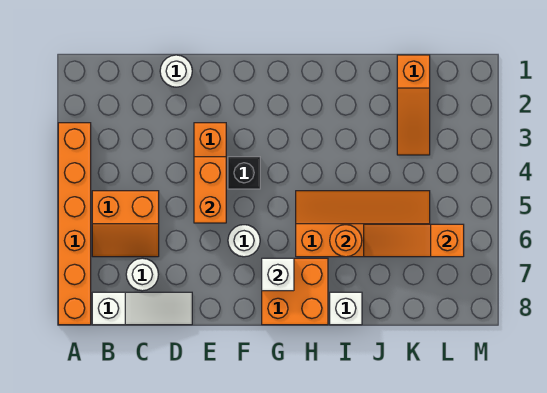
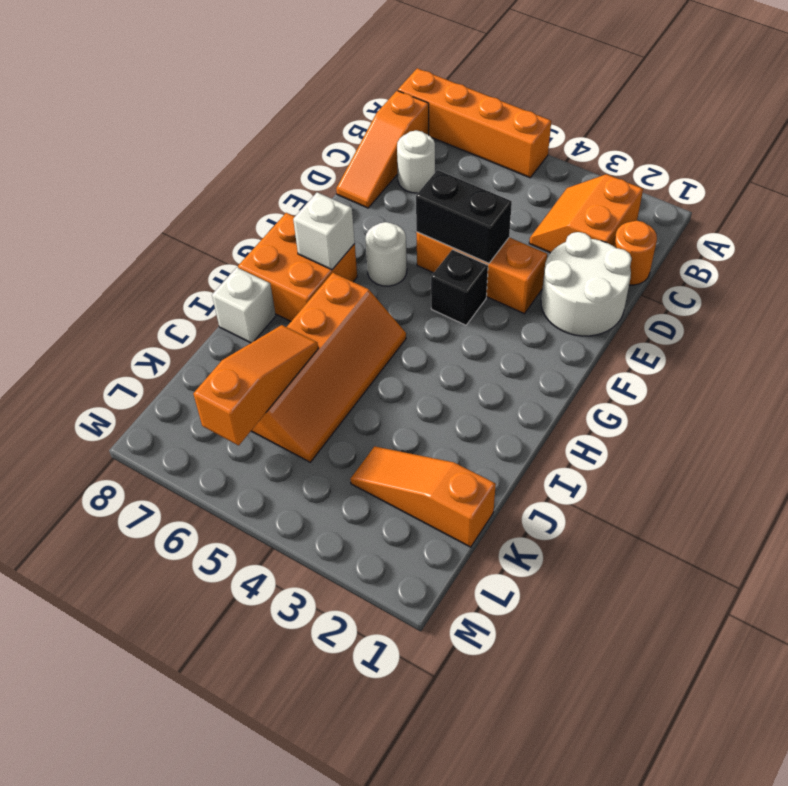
orange 1x6 brick [58,123,91,325] -> orange 1x4 brick [398,68,551,178]
orange 2x2 slope [92,191,159,257] -> orange 2x2 slope moved to [529,174,643,253]
white 1x3 slope [92,292,192,325] -> orange 1x3 slope [336,91,429,208]
white 1x1 round brick [160,55,192,87] -> white 2x2 round brick [541,232,632,336]
orange 1x2 brick [194,157,226,223] -> black 1x2 brick [416,170,512,263]
orange 1x1 round brick [330,225,362,257] -> orange 1x1 round brick moved to [614,221,657,285]

